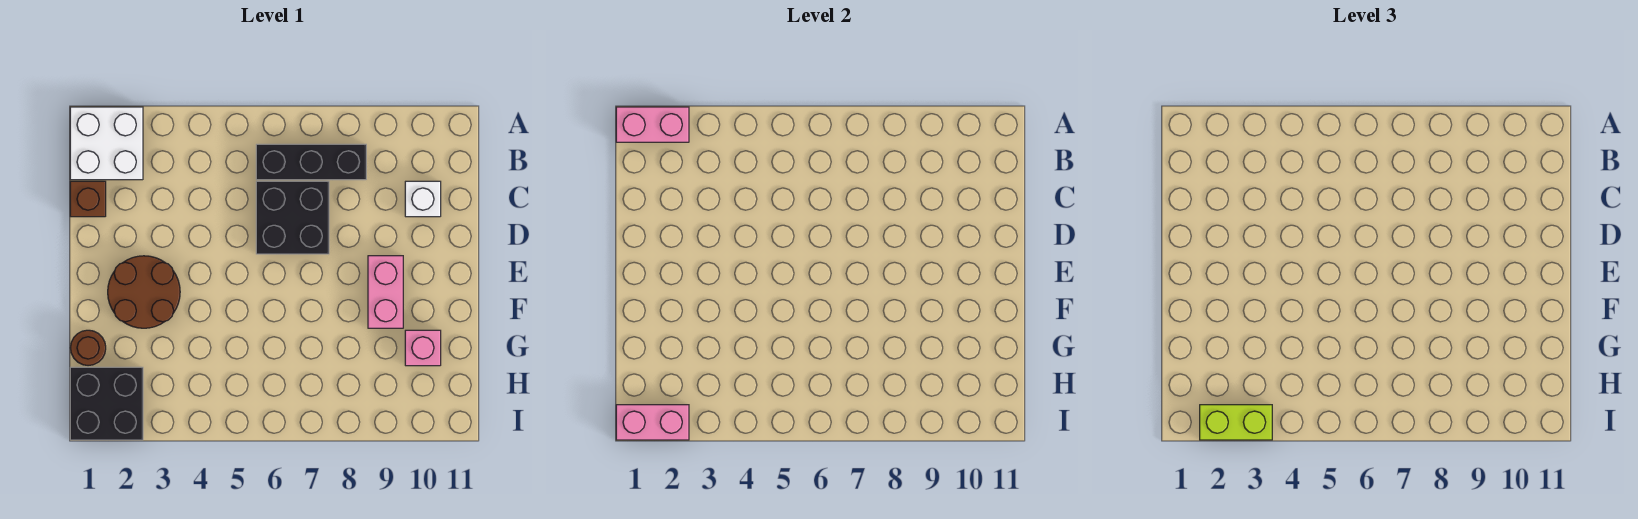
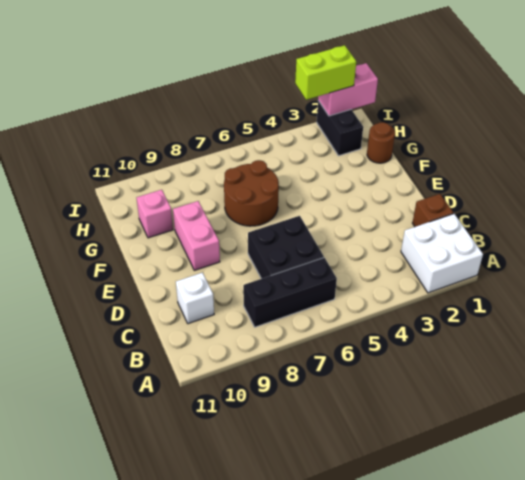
pink 1x2 brick [616,107,689,142] -> none
brown 2x2 round brick [108,256,180,328] -> brown 2x2 round brick moved to [224,160,279,226]
black 2x2 brick [70,367,143,440] -> black 1x2 brick [317,101,363,156]

